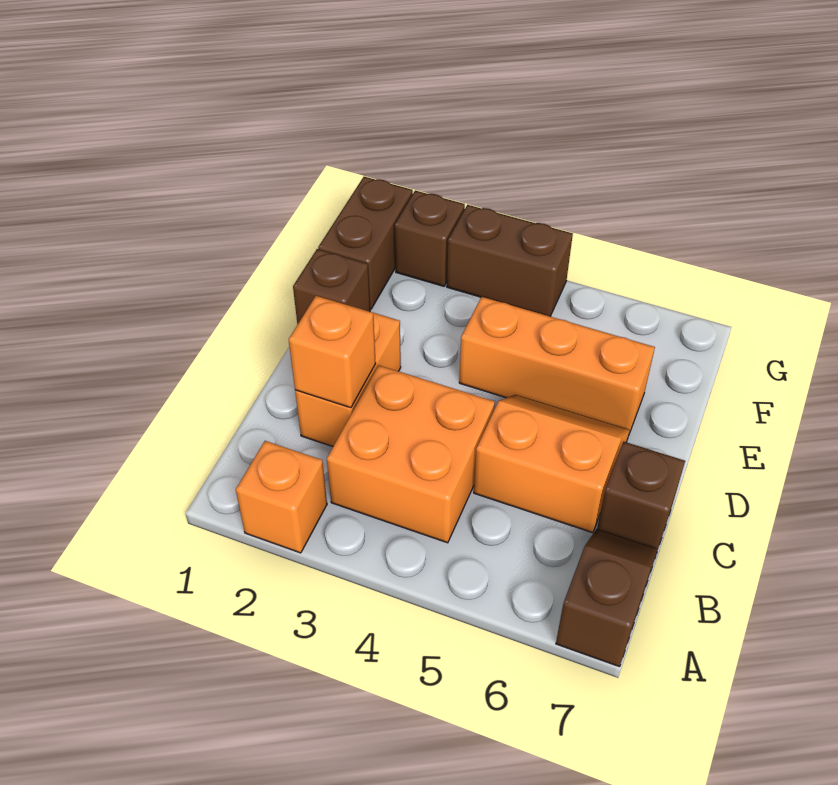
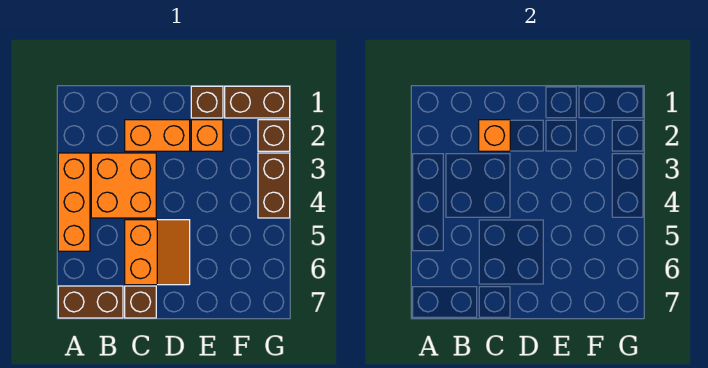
orange 1x1 brick [236,441,327,553] -> orange 1x1 brick moved to [191,120,223,151]
brown 1x2 slope [556,529,658,667] -> brown 1x2 brick [58,286,123,318]
orange 1x3 brick [459,297,655,433] -> orange 1x3 brick moved to [58,153,90,251]

